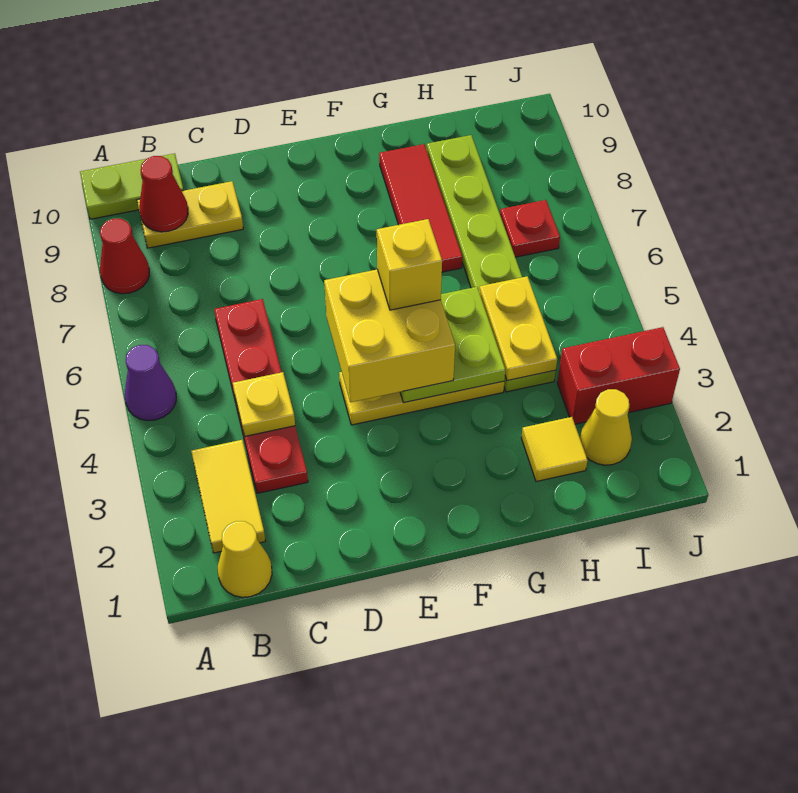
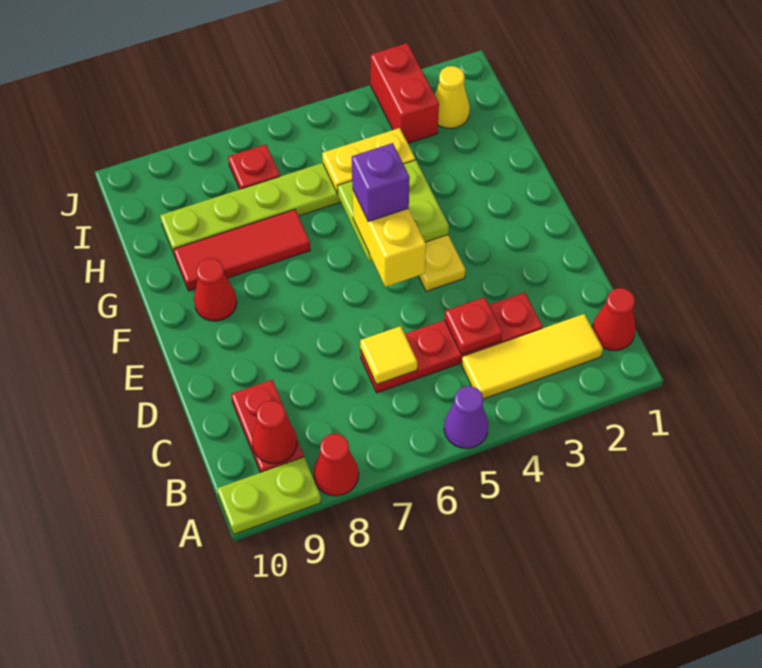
lime 1x2 plate [80,153,184,219] -> lime 1x2 plate turned to [217,457,321,535]
yellow 1x1 cone [218,521,272,597] -> red 1x1 cone [592,288,635,351]
yellow 1x2 tile [191,440,265,553] -> yellow 1x3 tile [462,314,603,399]
yellow 1x2 plate [137,181,243,248] -> red 1x2 plate [231,380,304,473]
yellow 1x1 plate [233,372,295,436] -> red 1x1 plate [445,297,502,354]
yellow 2x2 brick [324,269,455,402] -> yellow 1x2 brick [352,189,426,287]
yellow 1x1 brick [377,219,442,310] -> purple 1x1 brick [352,143,410,221]
none -> red 1x1 cone [194,258,237,321]
yellow 1x1 tile [521,417,588,482] -> yellow 1x1 tile moved to [360,326,417,384]

